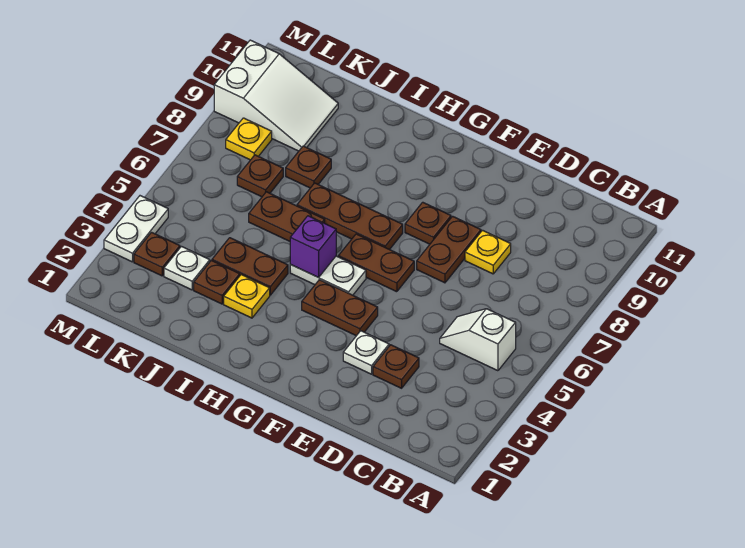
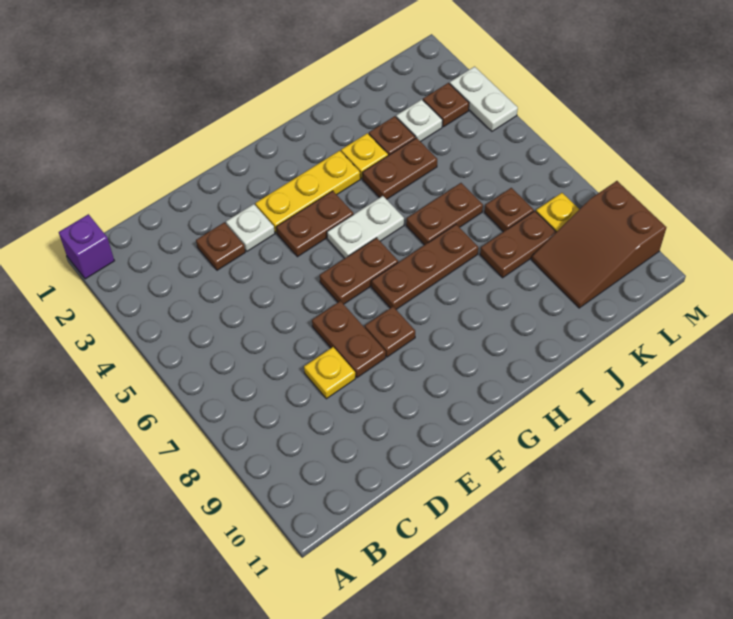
white 1x2 slope [440,309,516,371] -> none
none -> yellow 1x3 plate [255,151,360,233]
purple 1x1 brick [290,216,336,277] -> purple 1x1 brick moved to [59,214,114,279]
brown 1x1 plate [286,146,331,188] -> brown 1x2 plate [480,211,556,278]
white 2x3 slope [214,40,338,151] -> brown 2x3 slope [532,181,666,308]

